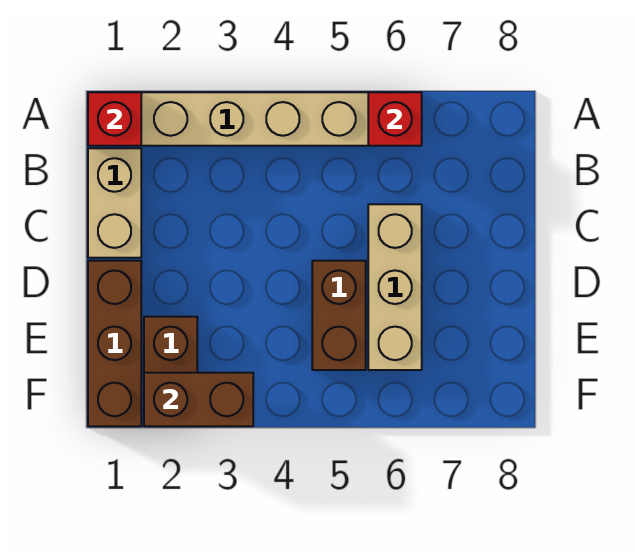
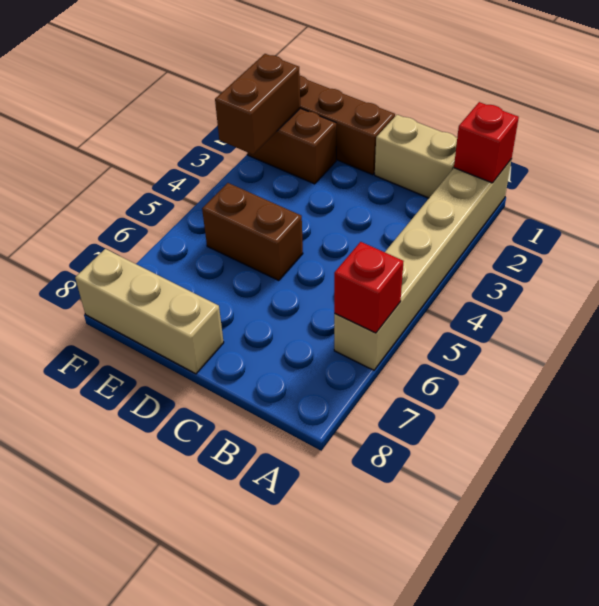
tan 1x3 brick [368,204,422,370] -> tan 1x3 brick moved to [75,249,224,374]

